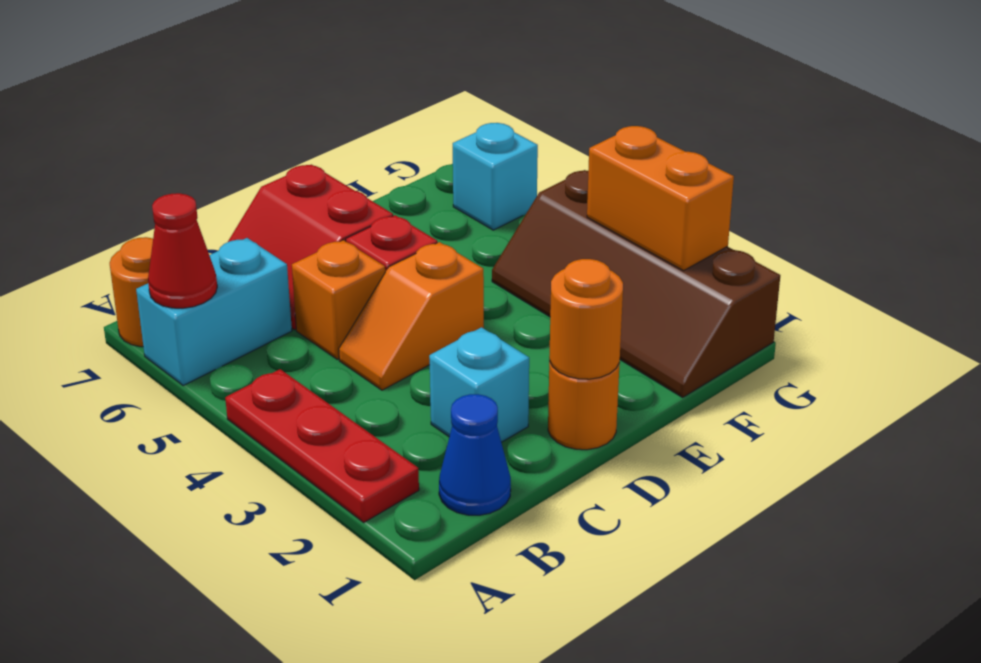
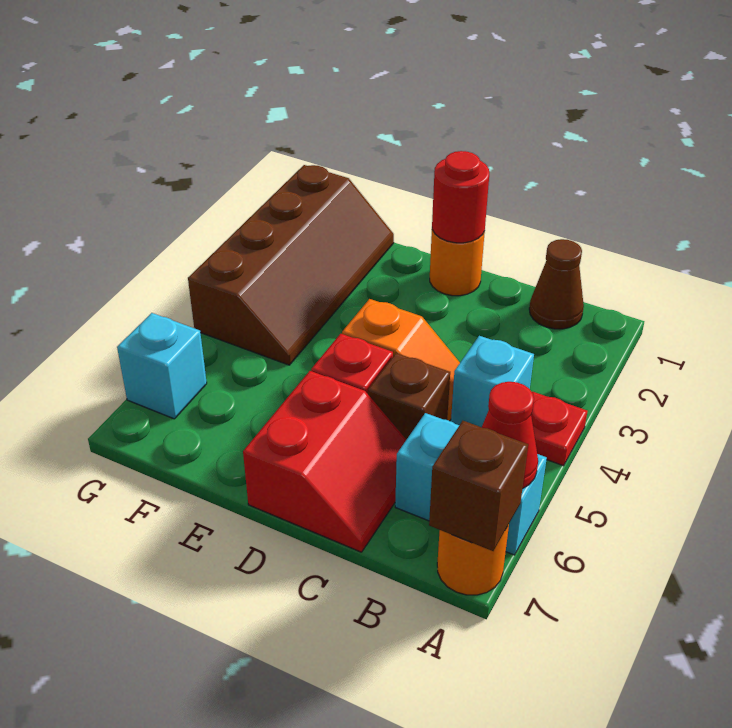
red 1x3 plate [225,369,419,522] -> red 1x1 plate [531,392,587,466]
none -> brown 1x1 brick [429,421,528,551]
blue 1x1 cone [439,394,511,515] -> brown 1x1 cone [529,239,584,329]
cyan 1x1 brick [429,327,529,442] -> cyan 1x1 brick moved to [451,336,534,427]
orange 1x1 brick [292,240,385,359] -> brown 1x1 brick [368,353,450,440]
orange 1x1 round brick [549,259,623,379] -> red 1x1 round brick [432,151,489,243]
orange 1x2 brick [587,126,734,271] -> none

